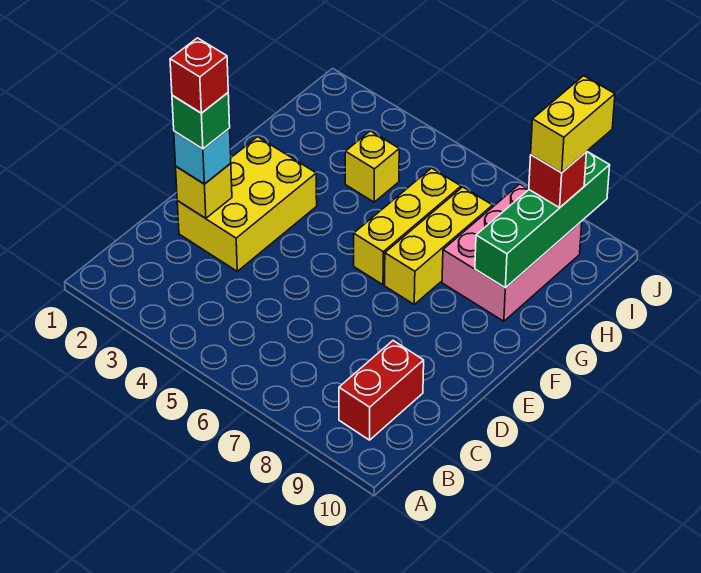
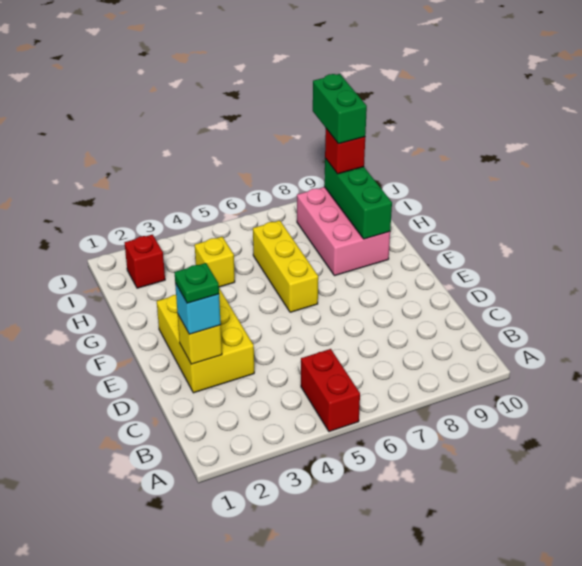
red 1x2 brick [339,341,424,440] -> red 1x2 brick moved to [301,349,360,432]
green 1x1 brick [172,93,230,149] -> green 1x1 plate [175,263,219,303]
red 1x1 brick [170,38,228,113] -> red 1x1 brick moved to [125,235,165,288]
yellow 1x3 brick [385,187,493,304] -> none
green 1x4 brick [475,152,610,288] -> green 1x3 brick [324,158,392,239]
yellow 1x2 brick [531,76,615,172] -> green 1x2 brick [313,74,367,144]

